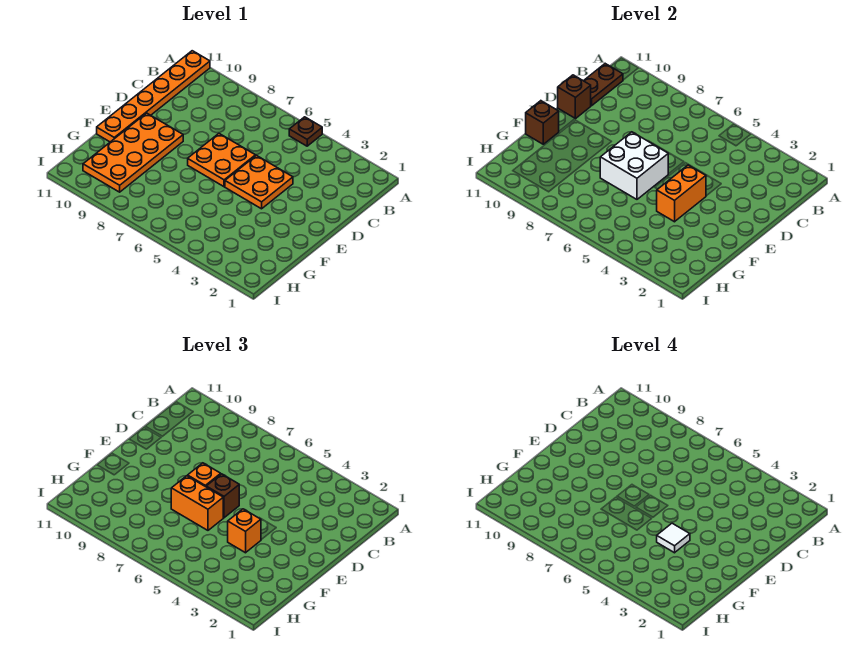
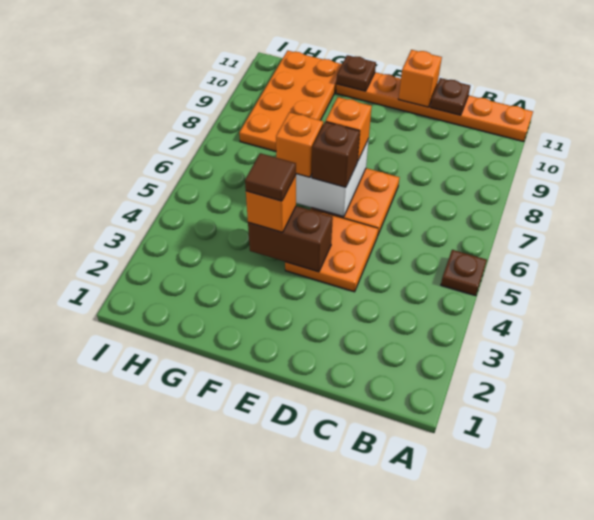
brown 1x2 plate [584,64,623,106] -> brown 1x1 plate [430,78,470,115]
brown 1x1 brick [558,75,591,119] -> orange 1x1 brick [398,50,442,107]
orange 1x2 brick [657,165,706,222] -> brown 1x2 brick [248,206,333,272]
orange 2x4 plate [83,113,183,192] -> orange 2x4 plate turned to [239,51,342,151]
white 1x1 tile [657,523,690,553] -> brown 1x1 tile [245,153,296,201]
orange 1x2 brick [171,476,223,530] -> orange 1x1 brick [276,112,323,177]
brown 1x1 brick [526,101,559,144] -> brown 1x1 plate [337,55,376,91]

